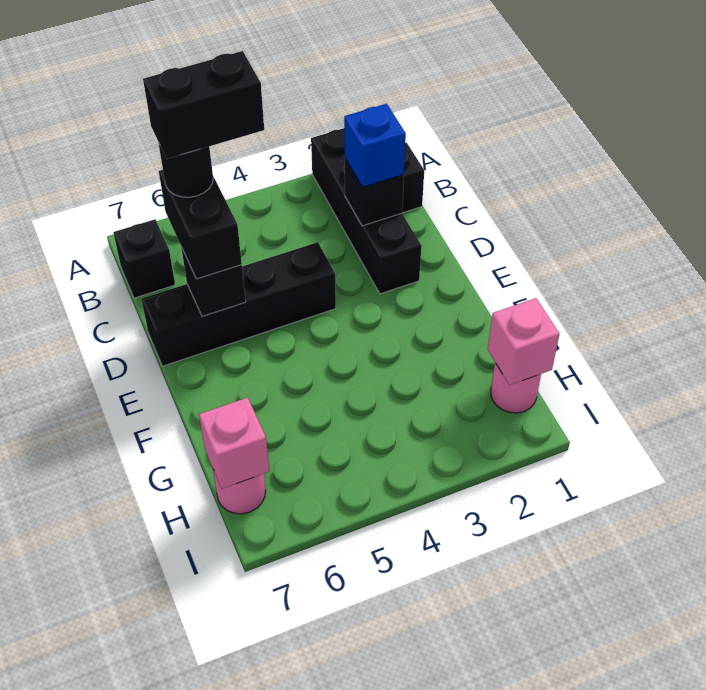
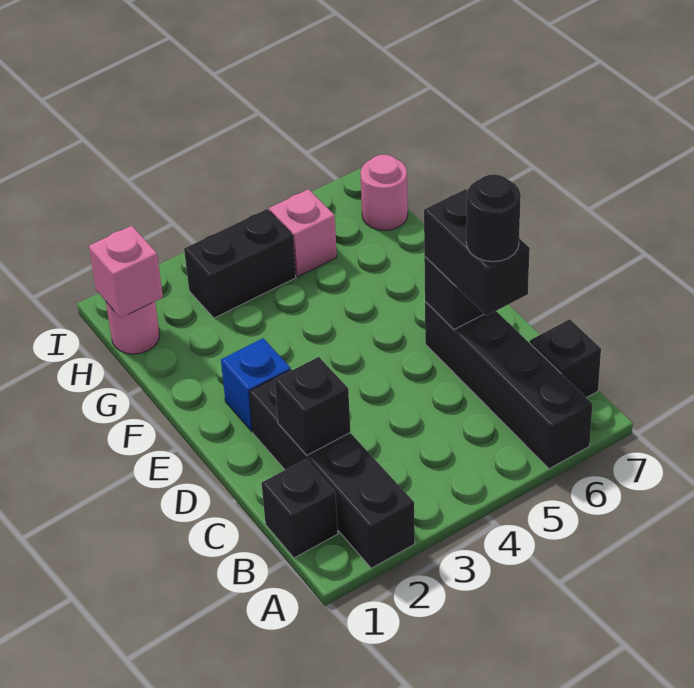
blue 1x1 brick [344,104,406,187] -> blue 1x1 brick moved to [221,338,291,432]
black 1x2 brick [143,51,264,159] -> black 1x2 brick moved to [184,209,296,318]
black 1x4 brick [142,242,336,366] -> black 1x4 brick turned to [425,302,592,469]
pink 1x1 brick [199,397,269,489] -> pink 1x1 brick moved to [269,189,337,277]

